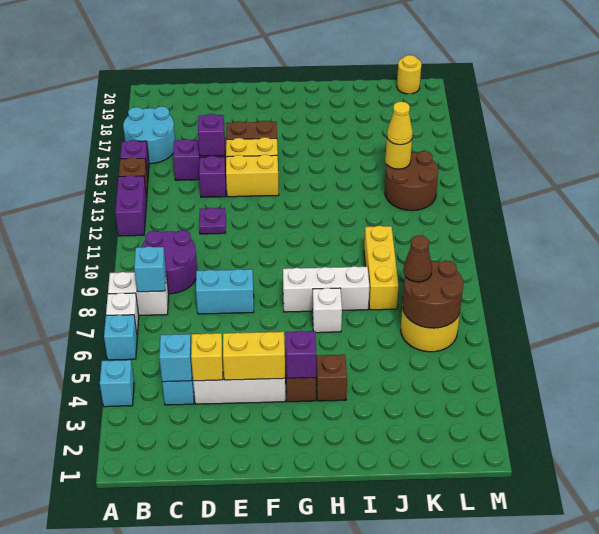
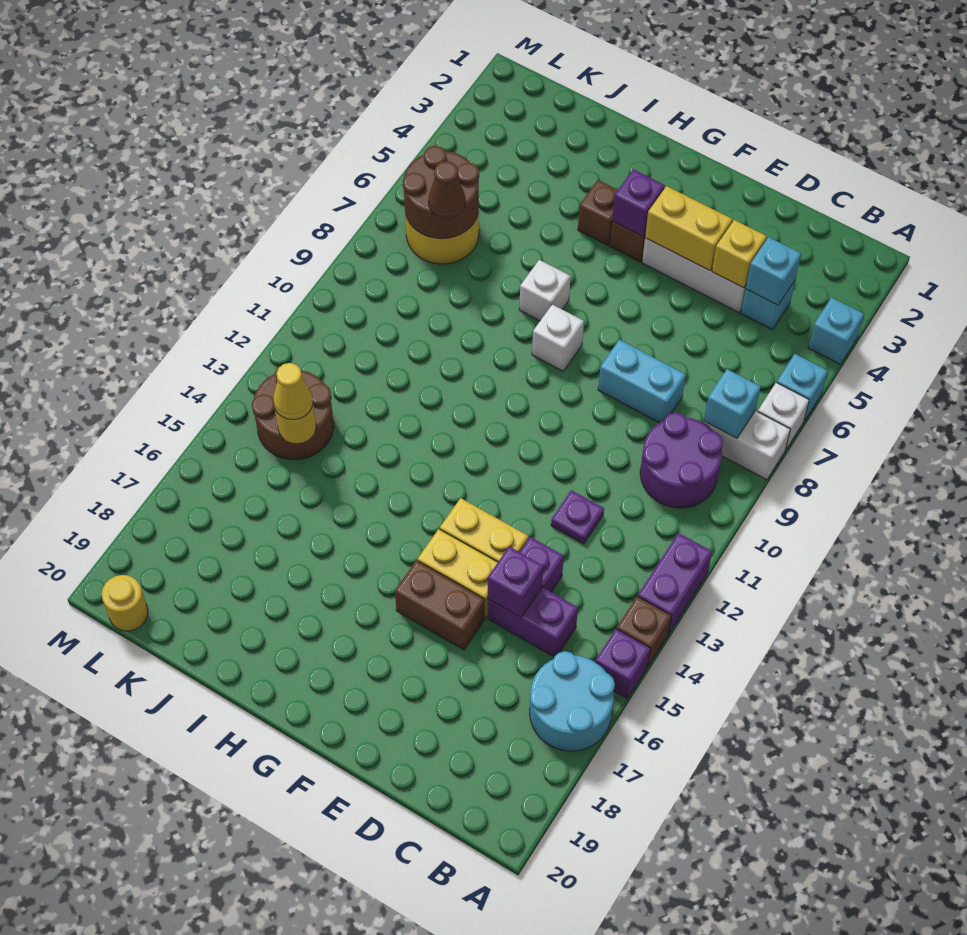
white 1x3 brick [283,266,369,312] -> white 1x1 brick [532,304,584,371]
yellow 1x3 brick [364,226,399,310] -> none

